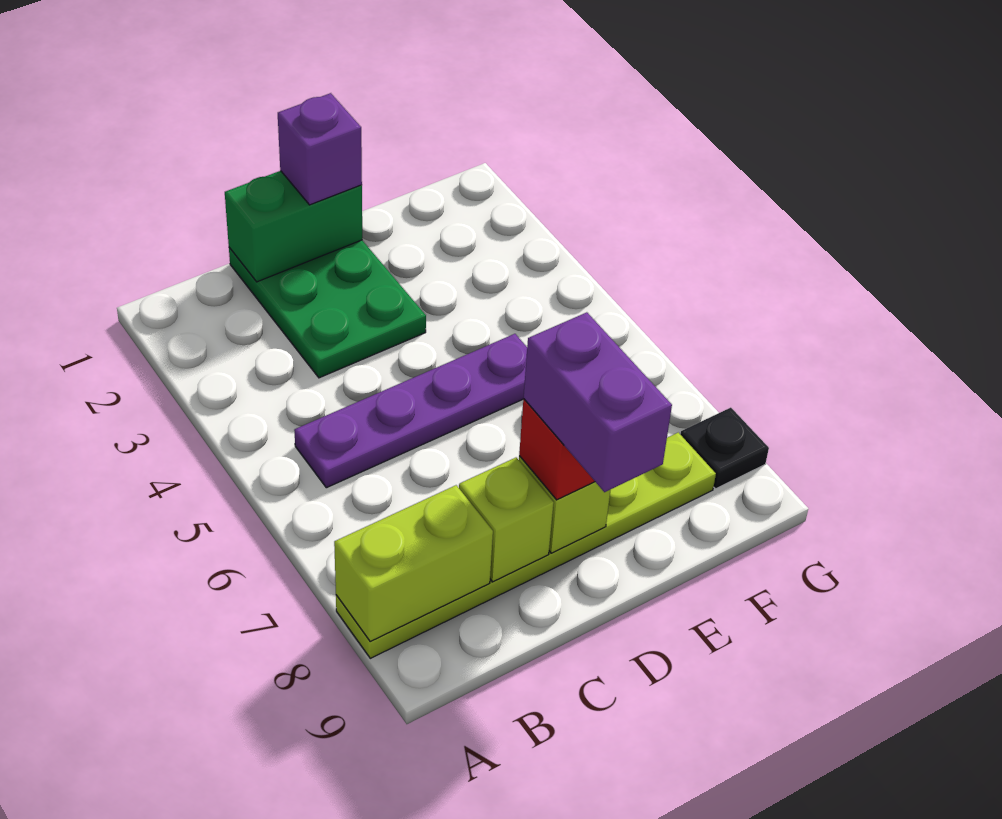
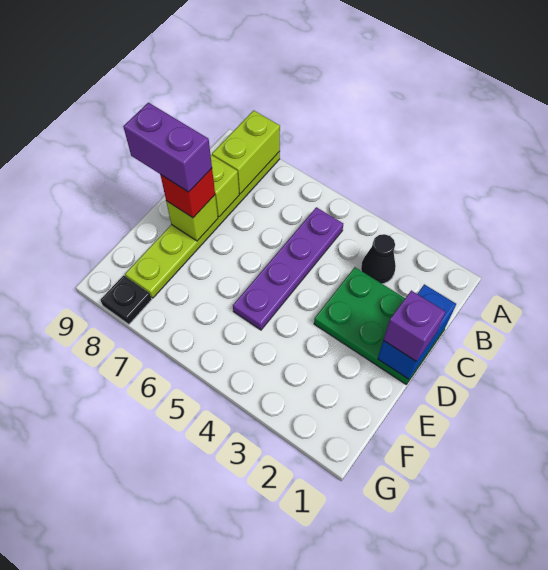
none -> black 1x1 cone [361,234,396,284]
green 1x2 brick [225,171,362,282] -> blue 1x2 brick [378,284,456,379]

